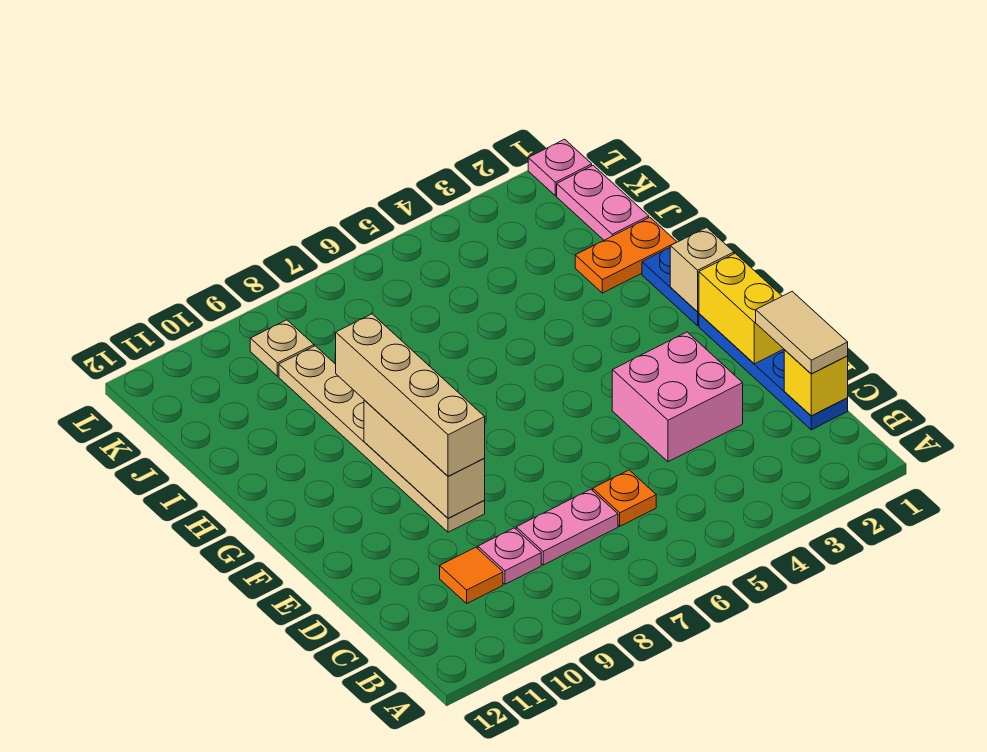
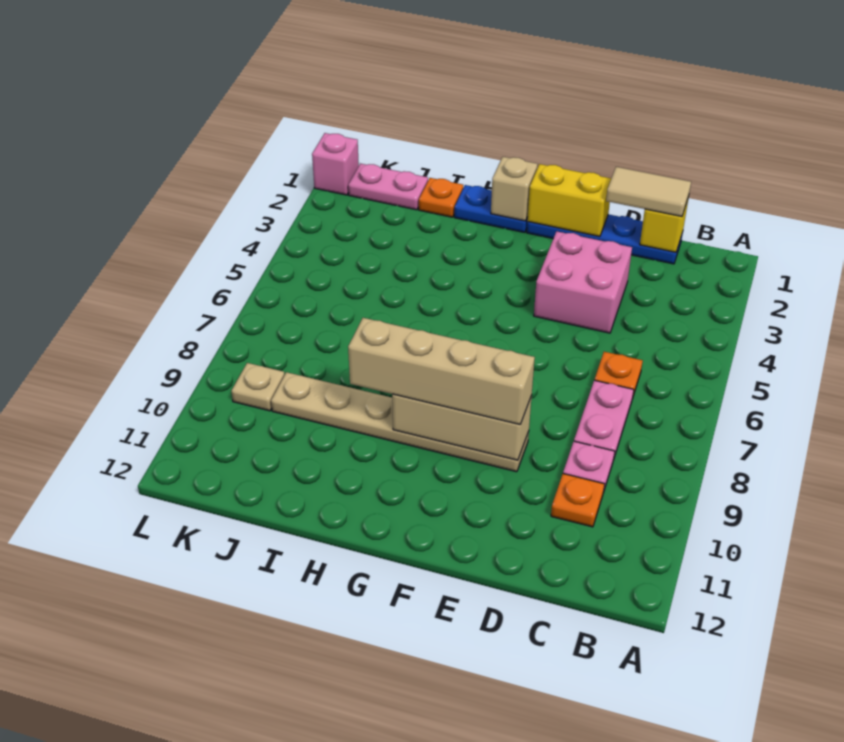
orange 1x1 tile [440,547,503,603] -> orange 1x1 plate [551,474,604,527]
orange 1x2 plate [575,217,677,293] -> orange 1x1 plate [419,178,463,217]
pink 1x1 plate [528,139,592,196] -> pink 1x1 brick [312,133,359,195]

